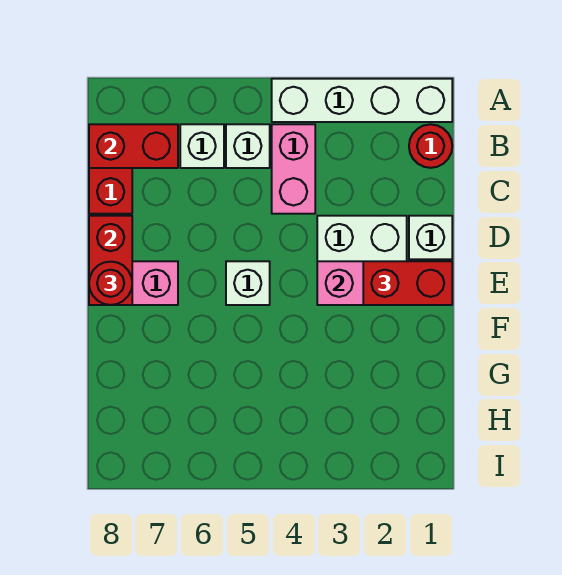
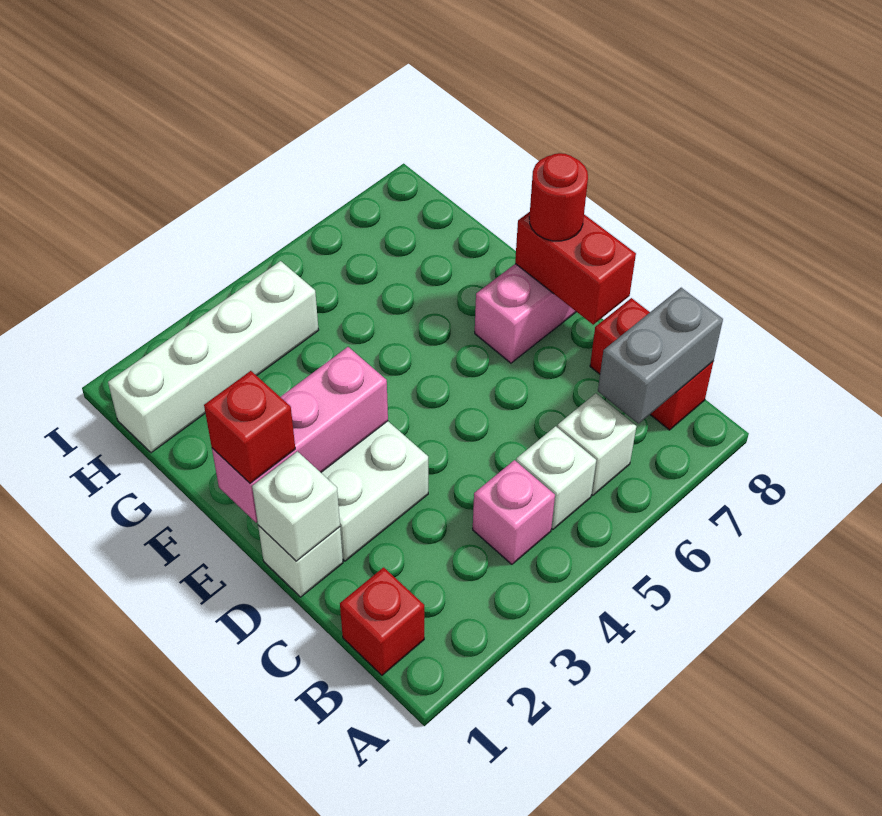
white 1x4 brick [272,79,452,122] -> white 1x4 brick moved to [108,261,319,453]
red 1x1 round brick [409,124,452,168] -> red 1x1 brick [340,567,424,675]
pink 1x2 brick [272,124,315,214] -> pink 1x1 brick [473,460,555,564]
red 1x2 brick [89,124,178,168] -> grey 1x2 brick [598,288,723,424]
red 1x2 brick [363,261,452,305] -> red 1x1 brick [204,371,295,483]
white 1x1 brick [226,261,270,305] -> white 1x1 brick moved to [252,451,340,561]

